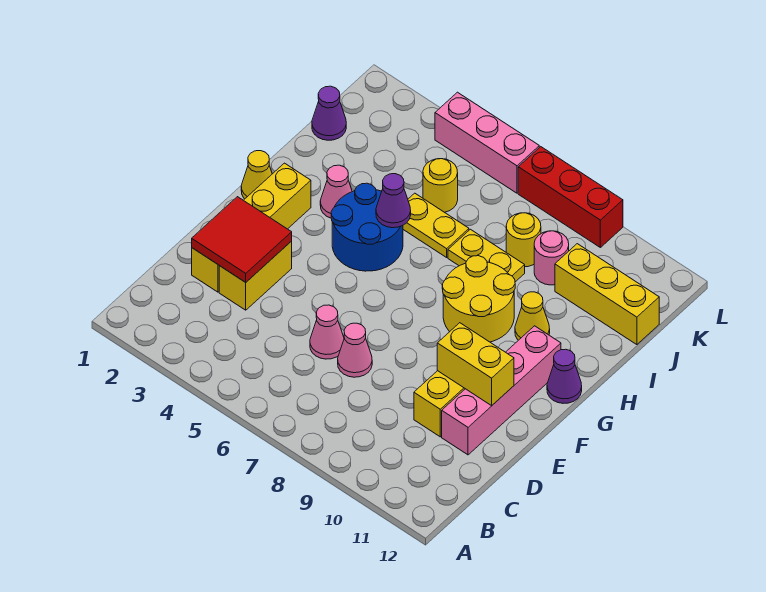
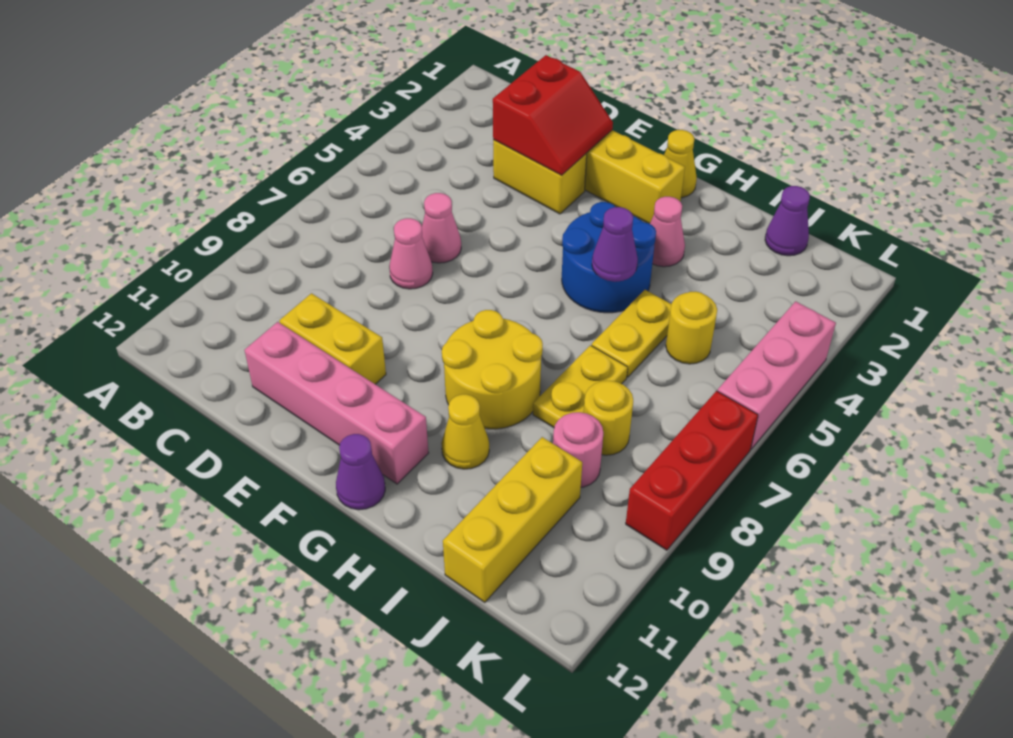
red 2x2 tile [192,197,292,282] -> red 2x2 slope [493,55,613,175]
yellow 1x2 brick [437,323,514,406] -> none

